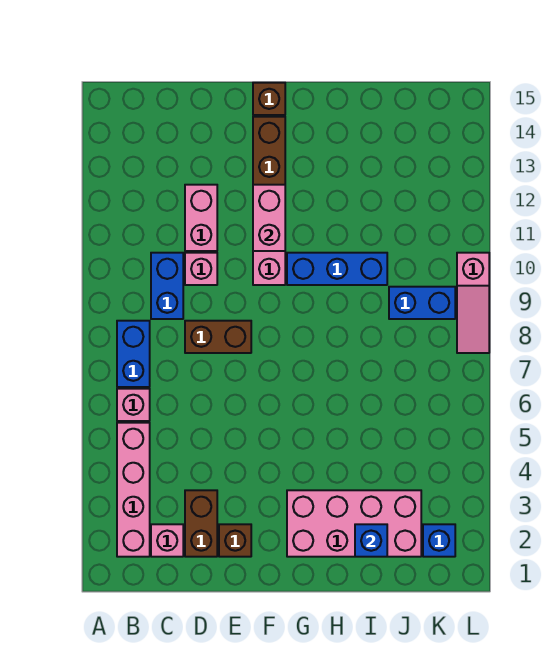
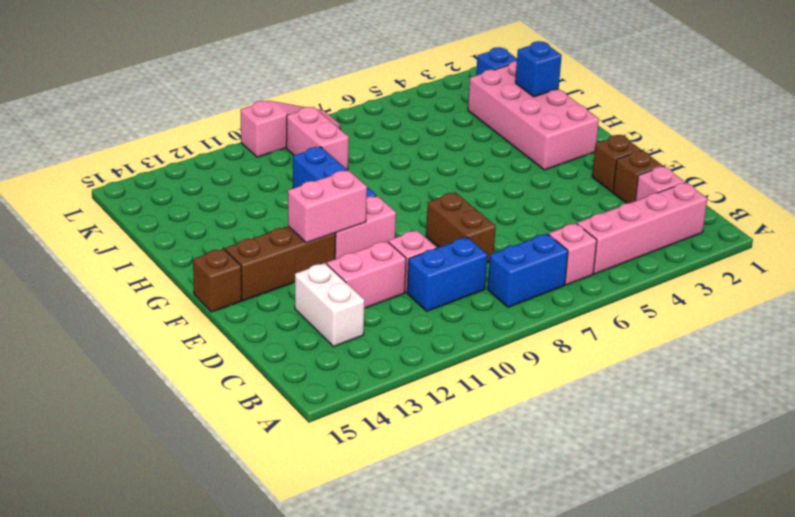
none -> white 1x2 brick [295,263,365,347]
brown 1x2 brick [185,490,217,557] -> brown 1x1 brick [613,150,663,203]
blue 1x2 brick [389,287,455,319] -> pink 1x2 brick [286,107,349,170]

